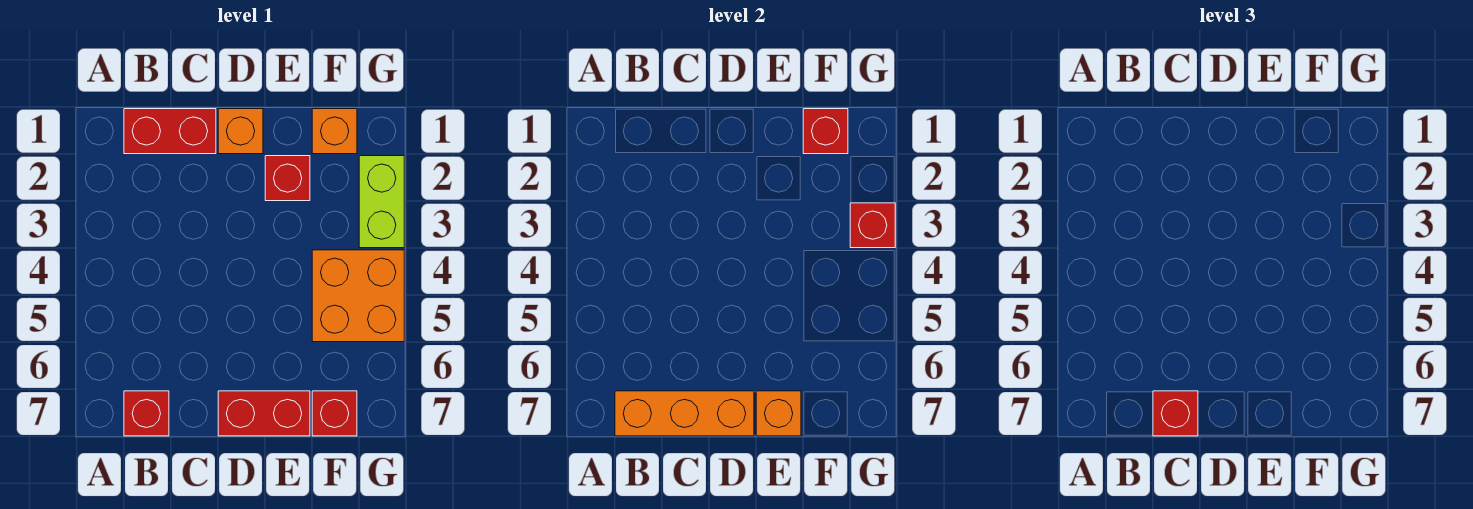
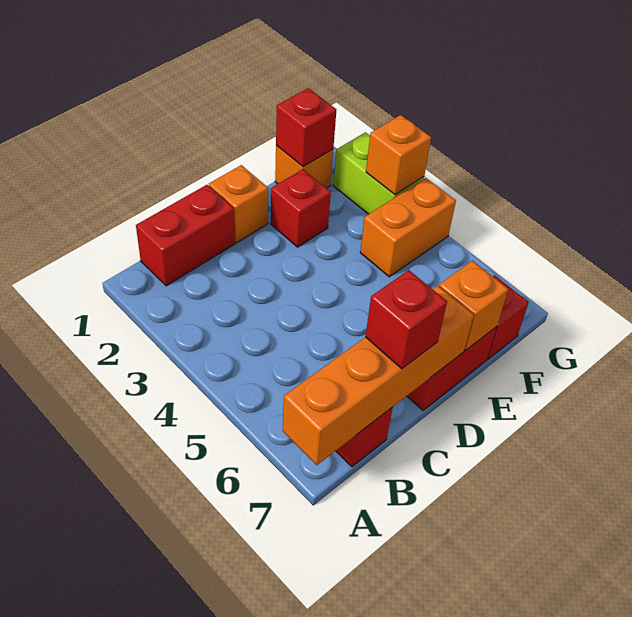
orange 1x3 brick [615,391,754,436] -> orange 1x4 brick [283,286,474,465]
orange 2x2 brick [312,250,404,342] -> orange 1x2 brick [360,178,456,277]
red 1x1 brick [850,203,895,248] -> orange 1x1 brick [366,115,431,195]

